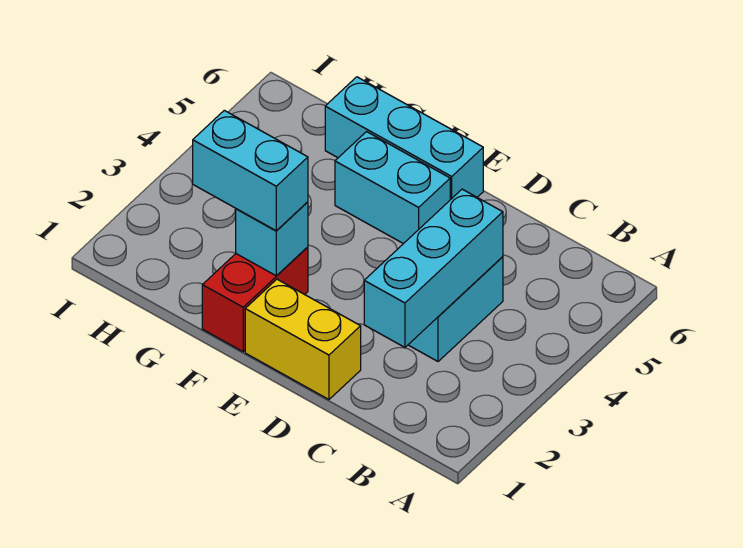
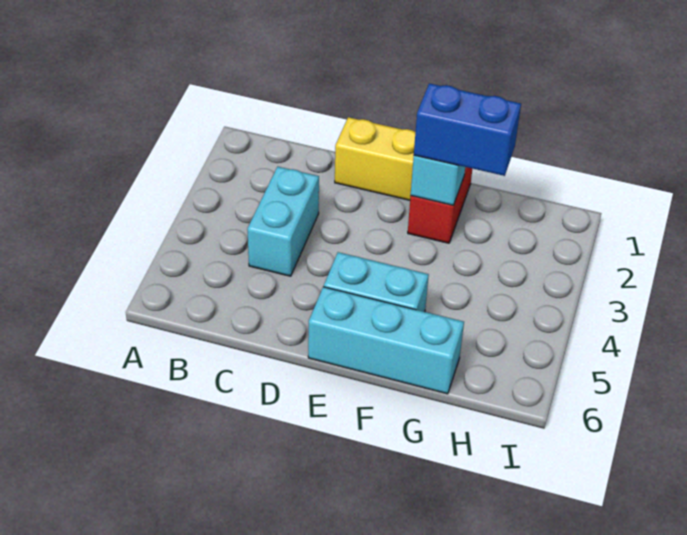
cyan 1x3 brick [364,189,503,347] -> none
cyan 1x2 brick [193,110,308,231] -> blue 1x2 brick [414,83,521,176]

